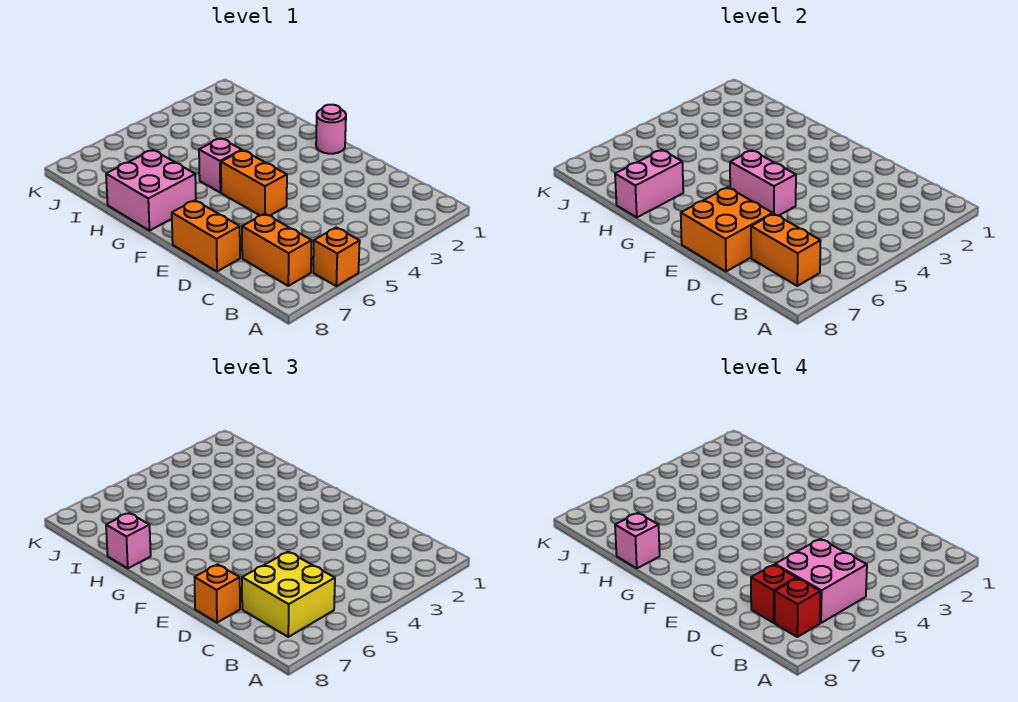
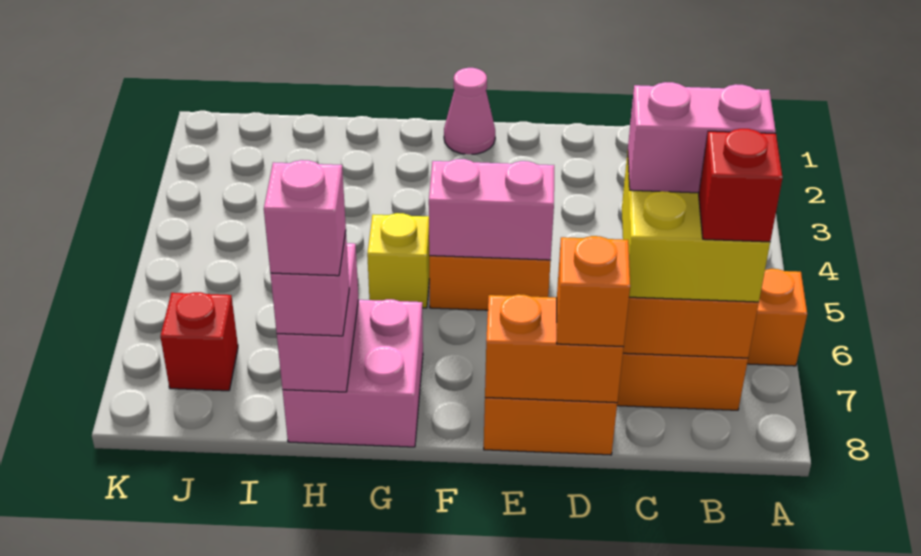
pink 2x2 brick [775,539,867,623] -> pink 1x2 brick [628,82,776,193]
red 1x1 brick [751,565,796,623] -> red 1x1 brick moved to [160,292,238,391]
orange 2x2 brick [681,187,773,271] -> orange 1x2 brick [485,294,624,403]
pink 1x1 round brick [316,105,346,154] -> pink 1x1 cone [444,68,495,154]
pink 1x1 brick [199,138,242,193] -> yellow 1x1 brick [367,213,429,308]

